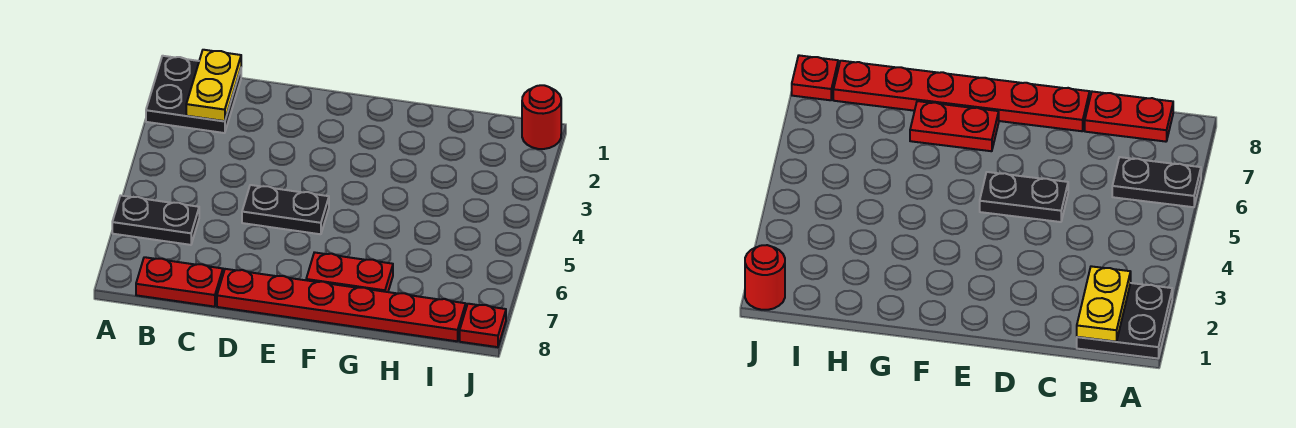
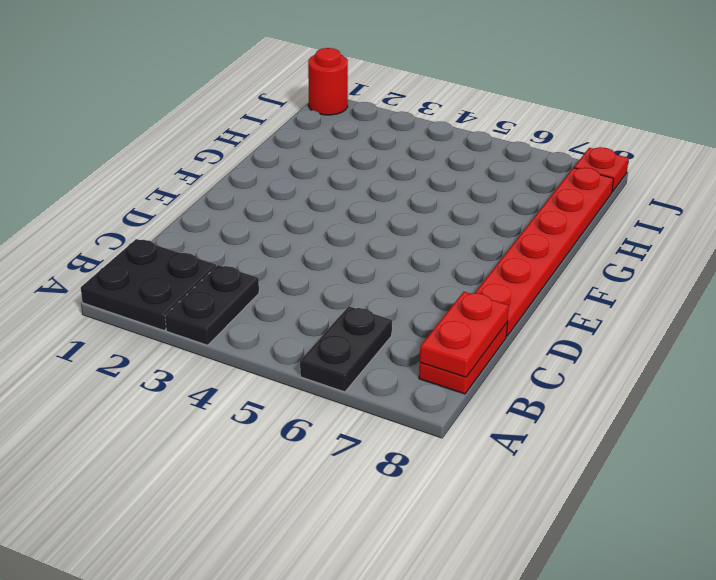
yellow 1x2 plate [186,50,241,121] -> none
black 1x2 plate [242,185,329,234] -> black 1x2 plate moved to [165,265,259,345]
red 1x2 plate [306,252,393,292] -> red 1x2 plate moved to [420,292,509,377]

